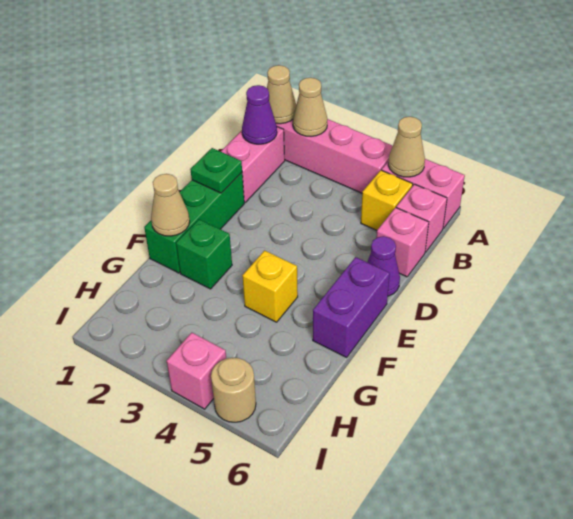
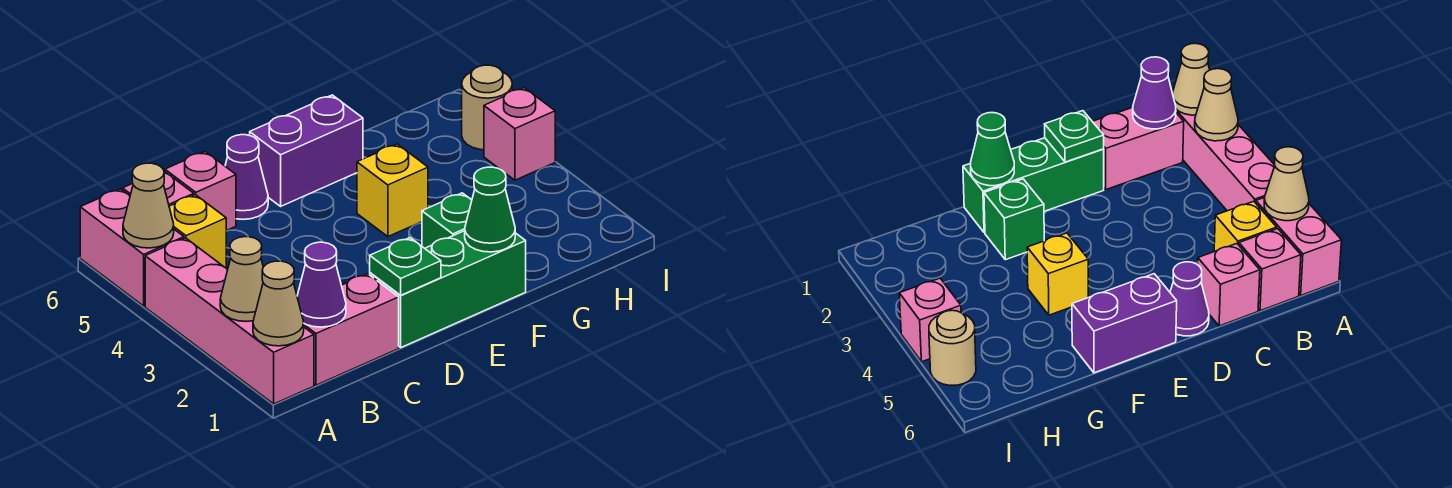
tan 1x1 cone [151,174,190,236] -> green 1x1 cone [465,167,515,252]

